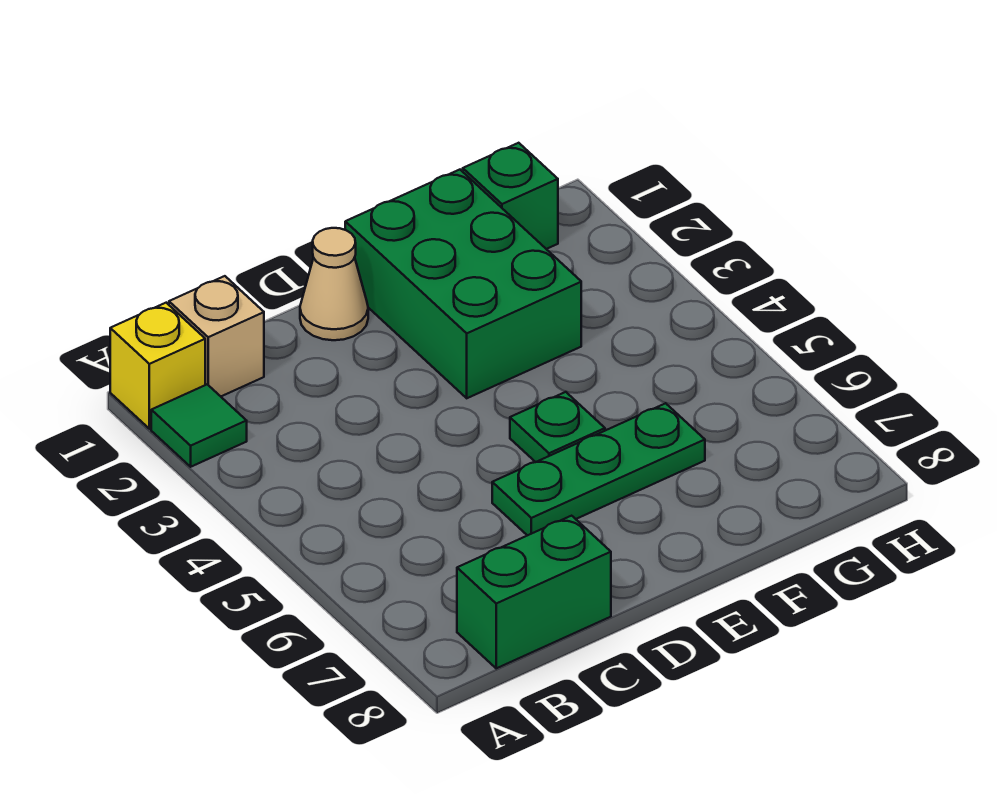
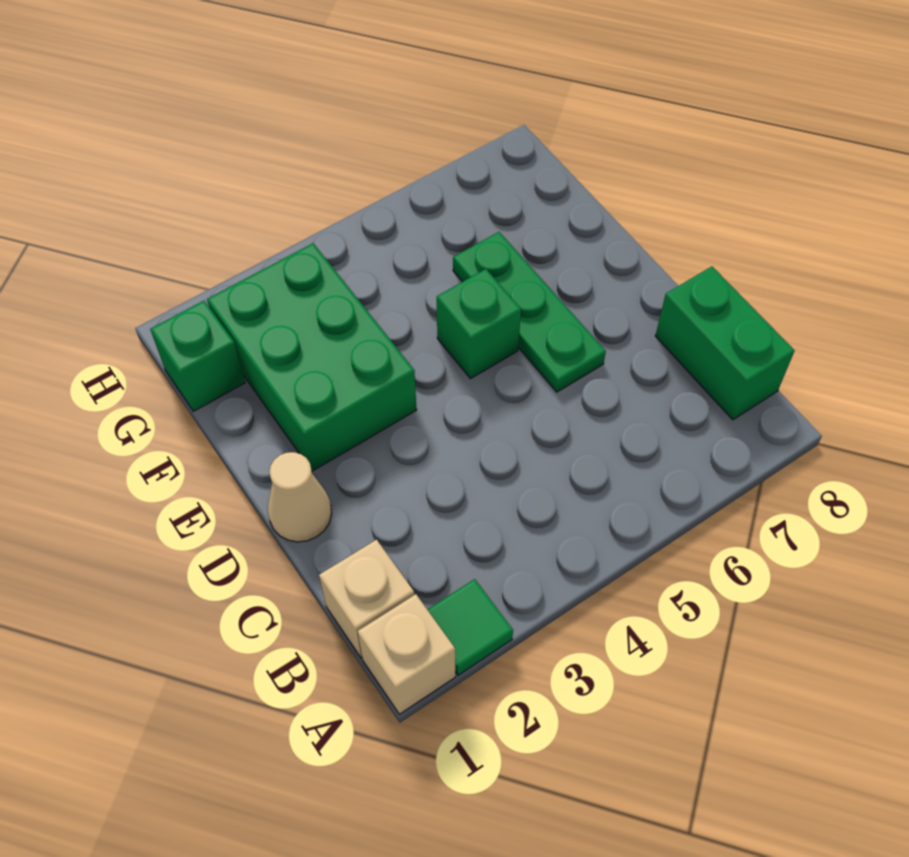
yellow 1x1 brick [110,303,205,429] -> tan 1x1 brick [358,594,455,714]
green 2x3 brick [345,170,581,398] -> green 2x3 brick turned to [207,243,417,471]
green 1x1 plate [510,392,605,462] -> green 1x1 brick [437,269,521,379]

